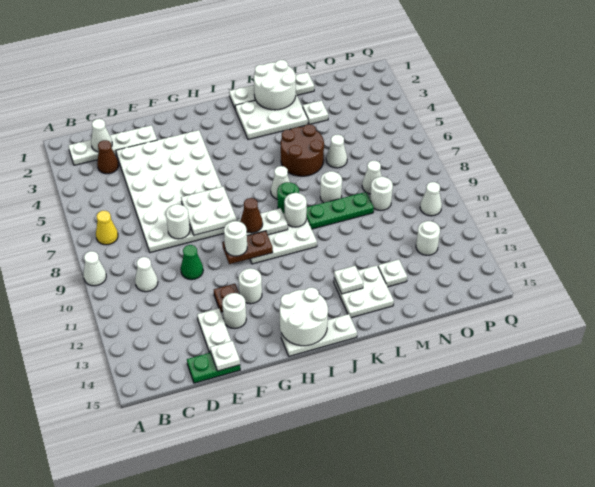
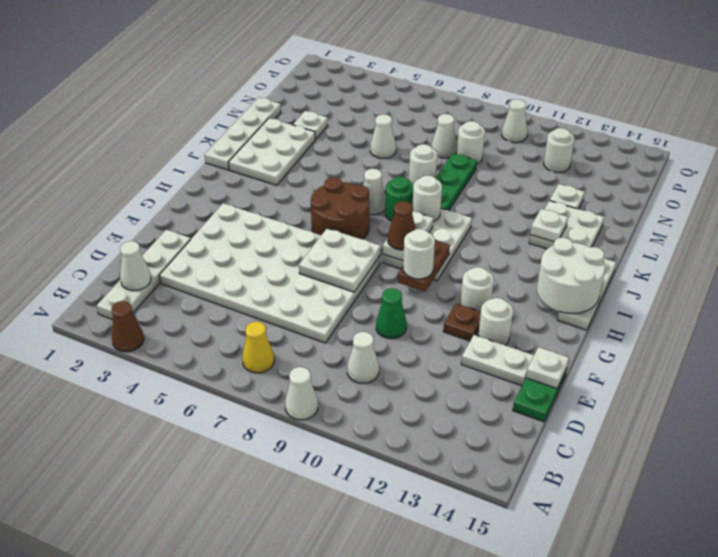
brown 1x1 cone [97,140,119,174] -> brown 1x1 cone moved to [111,301,144,352]
white 1x1 round brick [166,204,190,239] -> none
white 2x2 round brick [254,60,296,110] -> none
brown 2x2 round brick [281,124,324,176] -> brown 2x2 round brick moved to [310,177,369,239]

